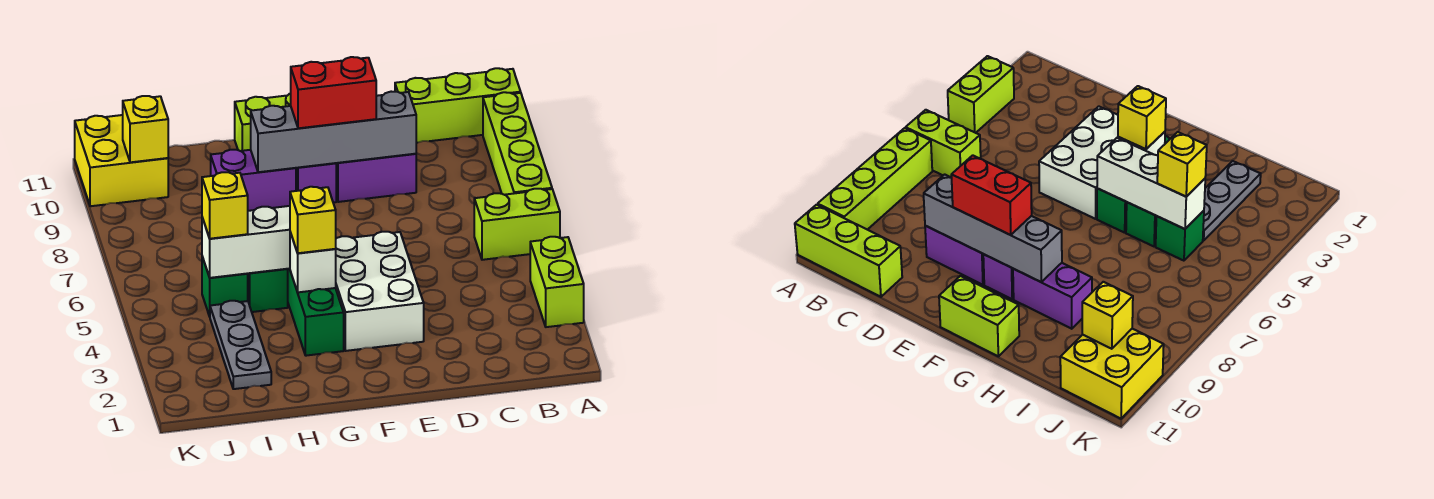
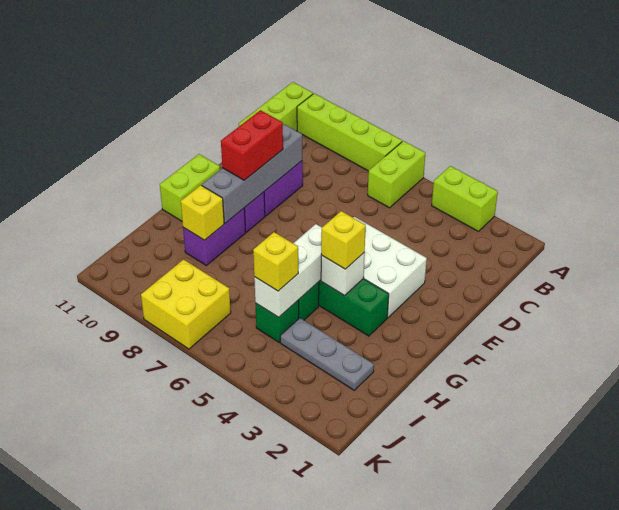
yellow 2x2 brick [75,115,168,206] -> yellow 2x2 brick moved to [141,260,231,349]
yellow 1x1 brick [123,96,168,162] -> yellow 1x1 brick moved to [181,185,224,240]

